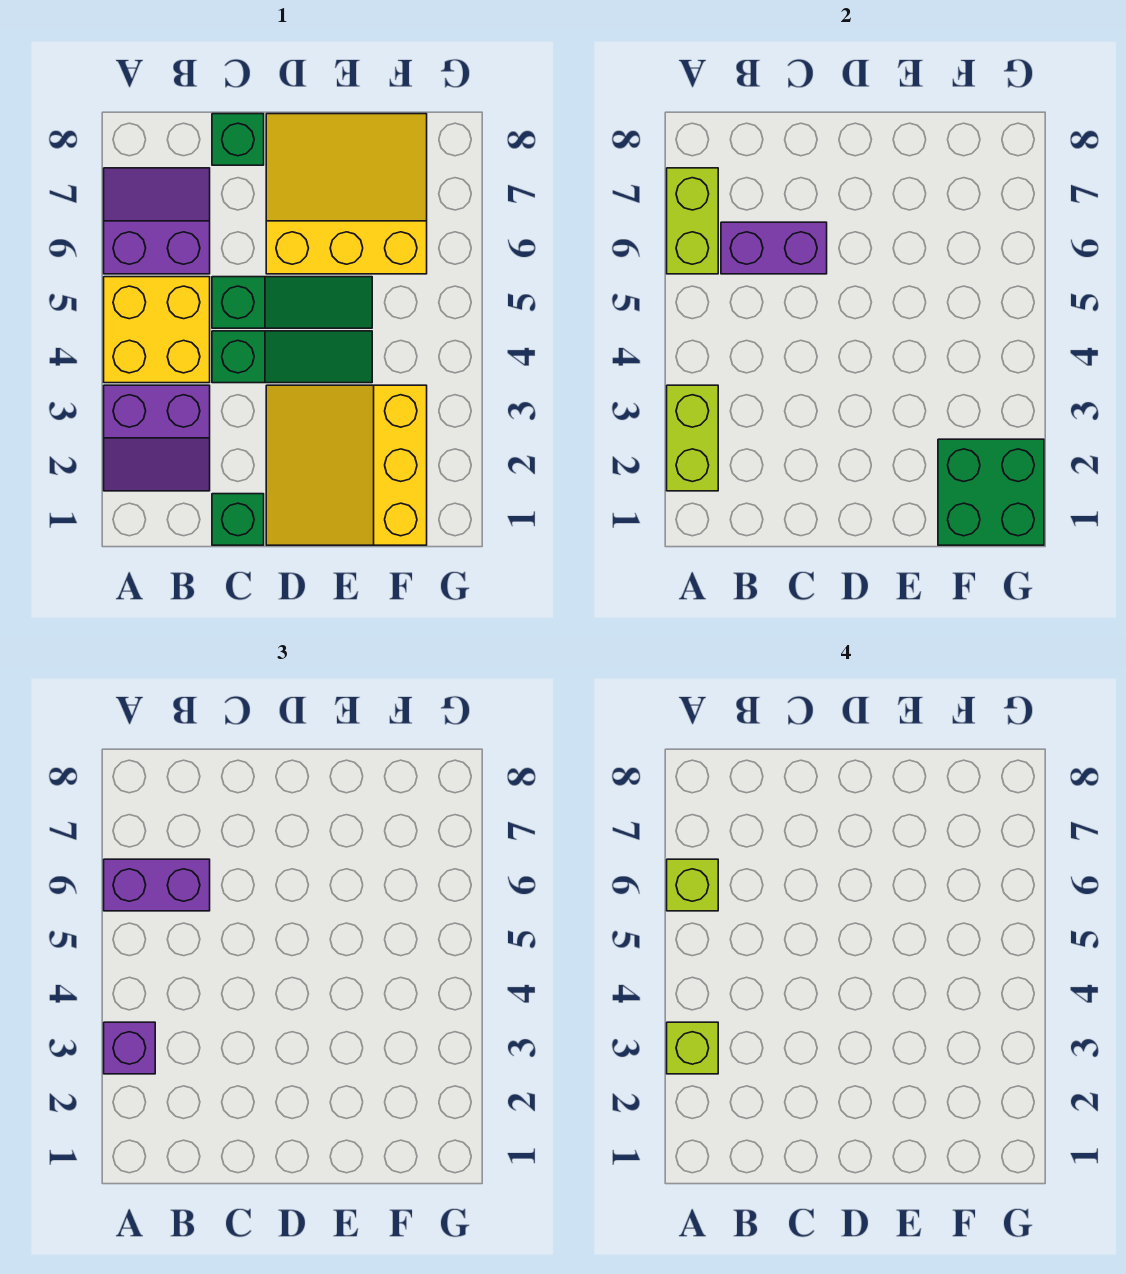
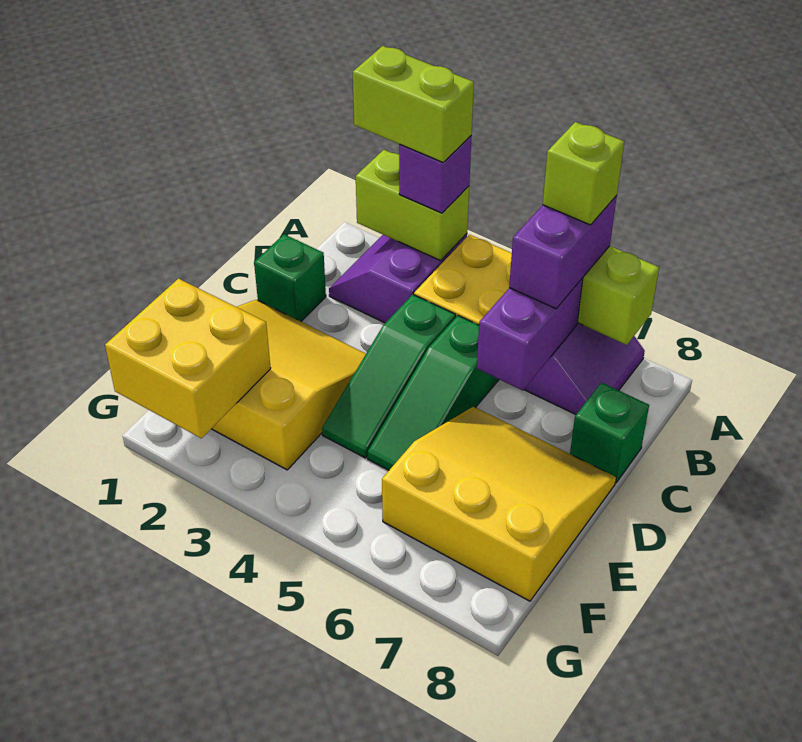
lime 1x1 brick [667,1022,718,1074] -> lime 1x2 brick [353,46,474,162]
yellow 3x3 slope [266,114,427,274] -> yellow 3x3 slope turned to [382,407,616,601]
green 2x2 brick [938,439,1044,545] -> yellow 2x2 brick [105,279,271,438]

